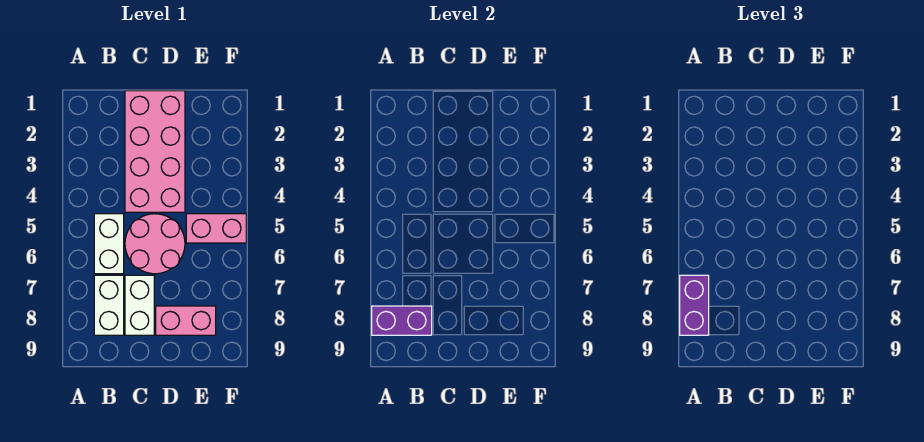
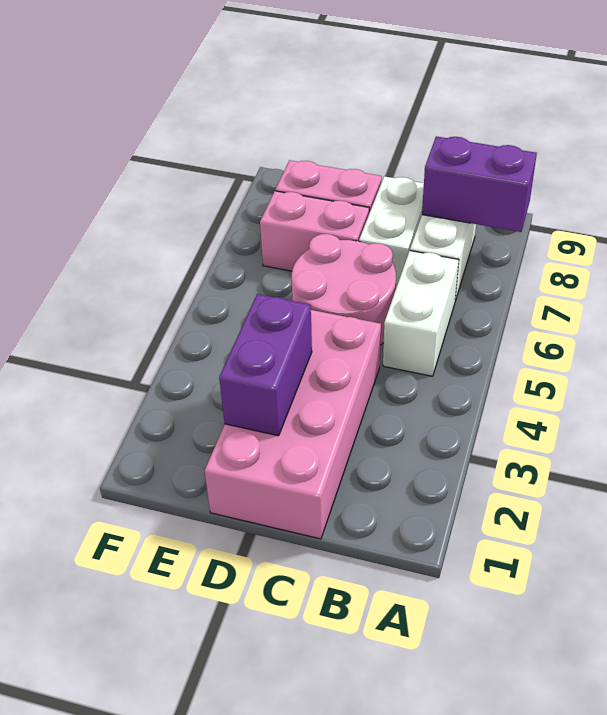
purple 1x2 brick [680,275,709,335] -> purple 1x2 brick moved to [219,294,312,436]
pink 1x2 brick [186,214,246,243] -> pink 1x2 brick moved to [260,191,369,271]

